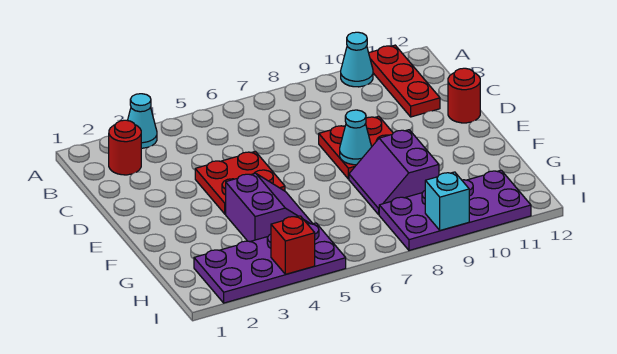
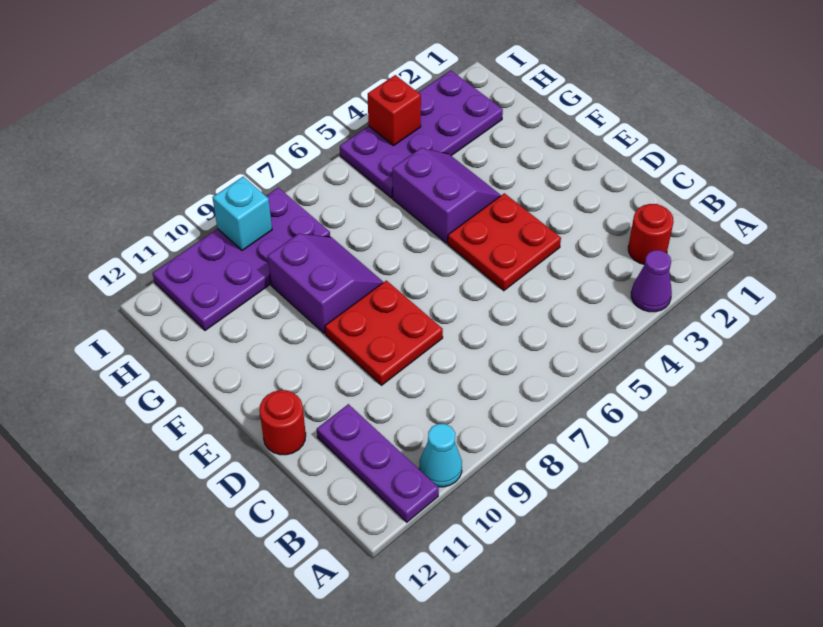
cyan 1x1 cone [127,94,157,148] -> purple 1x1 cone [631,250,672,312]
red 1x3 plate [369,45,440,117] -> purple 1x3 plate [317,404,439,522]
cyan 1x1 cone [340,110,372,165] -> none
purple 2x2 slope [226,173,313,242] -> purple 2x2 slope turned to [392,148,501,243]

